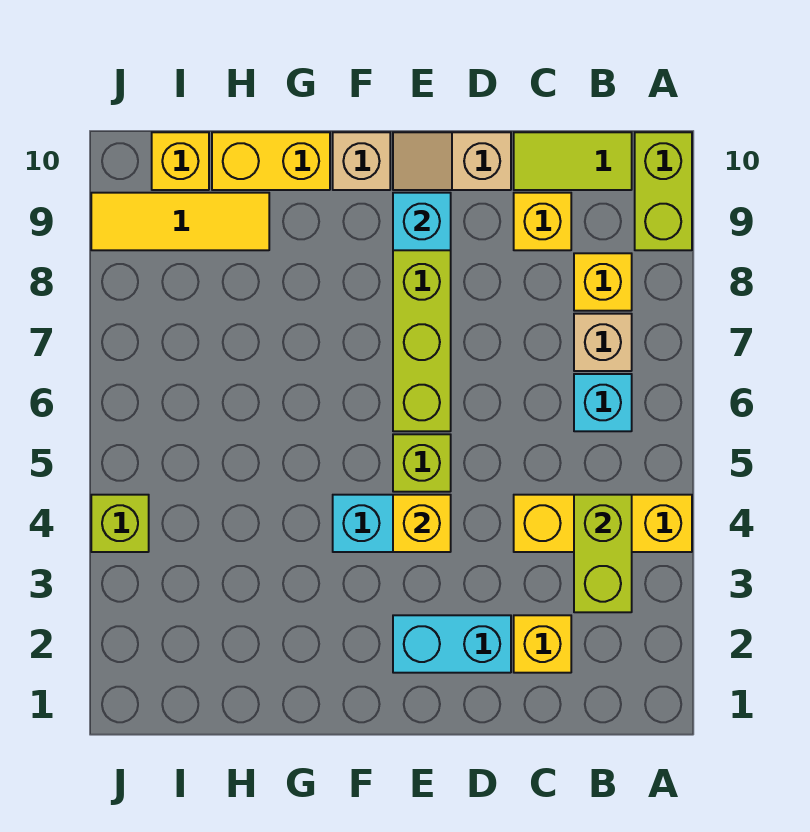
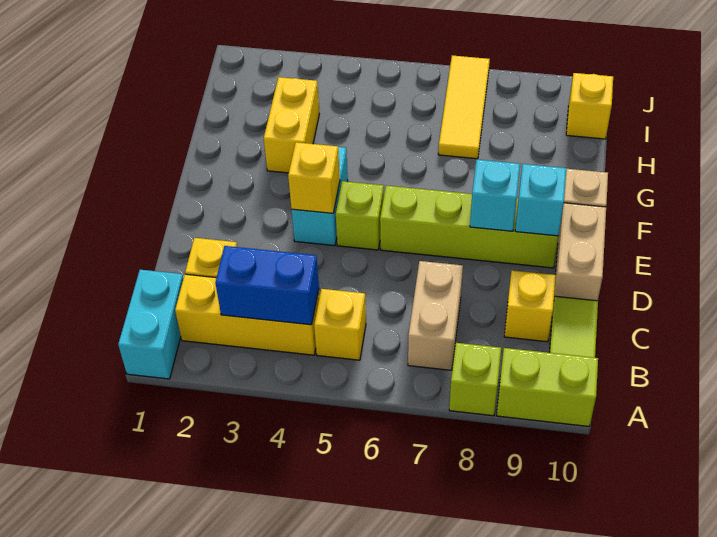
yellow 1x3 brick [514,495,692,552] -> yellow 1x3 brick turned to [175,274,320,355]
lime 1x2 brick [574,495,632,612] -> blue 1x2 brick [215,246,319,325]
cyan 1x1 brick [574,374,632,431] -> cyan 1x1 brick moved to [470,160,520,231]
tan 1x1 brick [574,314,632,371] -> tan 1x2 brick [408,261,463,370]
yellow 1x1 brick [574,253,632,311] -> yellow 1x1 brick moved to [314,289,366,360]
cyan 1x2 brick [393,615,511,673] -> cyan 1x2 brick moved to [118,270,183,379]
tan 1x2 slope [393,132,511,190] -> tan 1x2 brick [554,203,606,301]
yellow 1x2 brick [212,132,330,190] -> yellow 1x2 brick moved to [264,77,319,173]
yellow 1x3 tile [91,193,269,250] -> yellow 1x3 tile moved to [438,55,490,159]
lime 1x1 brick [91,495,149,552] -> lime 1x1 brick moved to [449,343,501,416]

